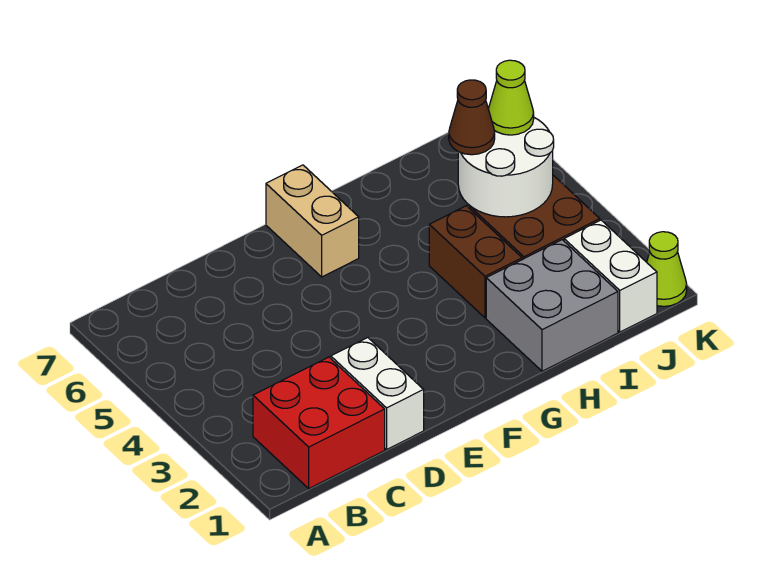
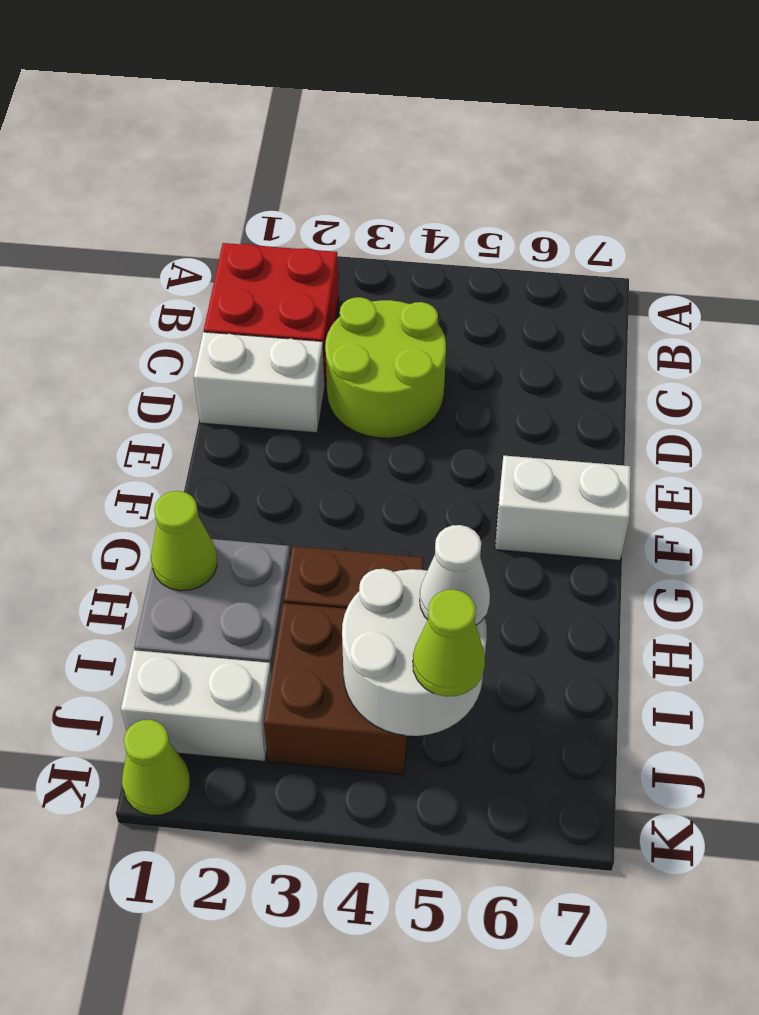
none -> lime 2x2 round brick [325,297,446,438]
tan 1x2 brick [266,165,359,277] -> white 1x2 brick [495,456,631,560]
none -> lime 1x1 cone [151,491,217,591]
brown 1x1 cone [449,80,495,155] -> white 1x1 cone [420,525,490,625]

